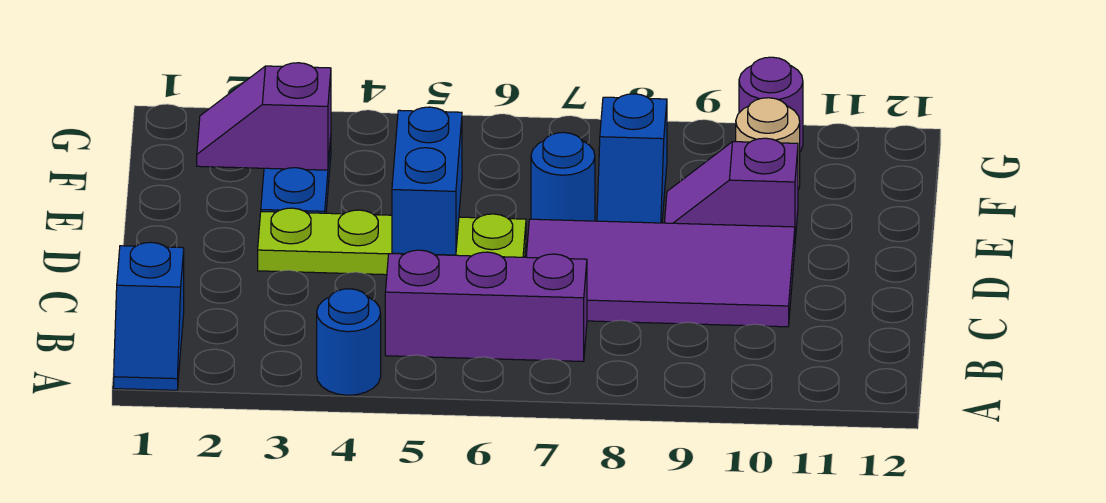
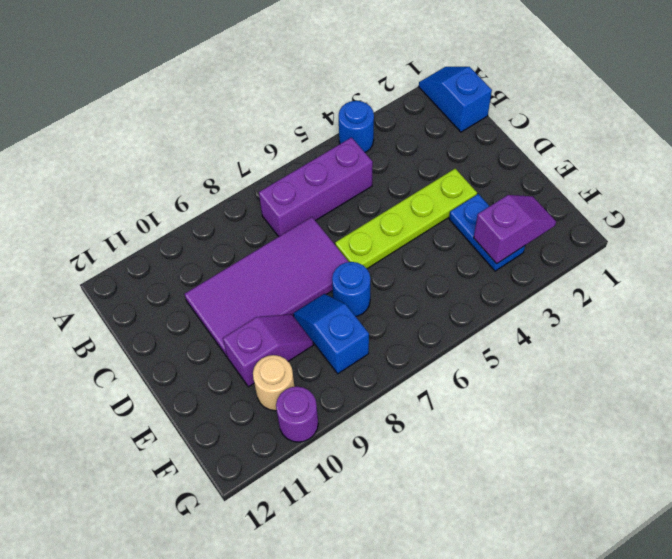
blue 1x2 brick [392,107,462,255] -> none

